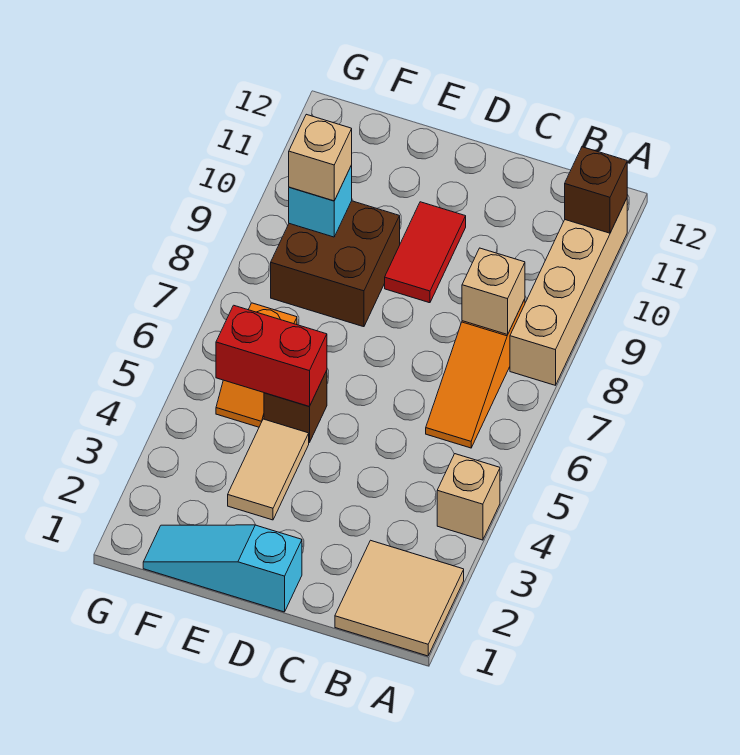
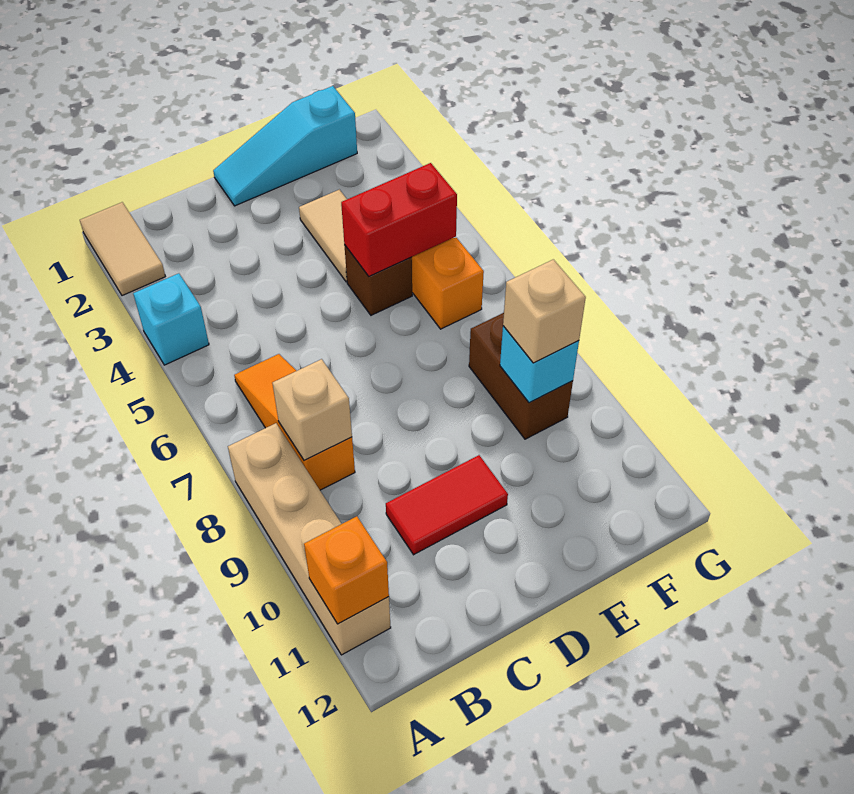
tan 2x2 tile [335,540,464,656] -> tan 1x2 tile [80,202,165,296]
tan 1x1 brick [437,454,500,540] -> cyan 1x1 brick [133,273,209,365]
brown 1x1 brick [565,147,627,233] -> orange 1x1 brick [304,516,389,624]
cyan 1x3 slope [143,525,302,612] -> cyan 1x3 slope turned to [213,86,357,206]
red 1x2 tile [385,202,466,303] -> red 1x2 tile turned to [386,455,508,555]
brown 2x2 brick [271,201,400,327] -> brown 1x2 brick [469,313,573,439]

